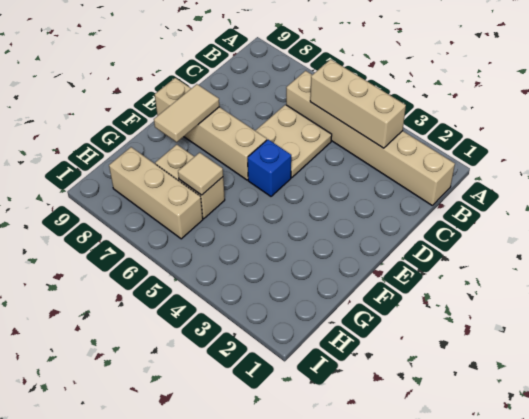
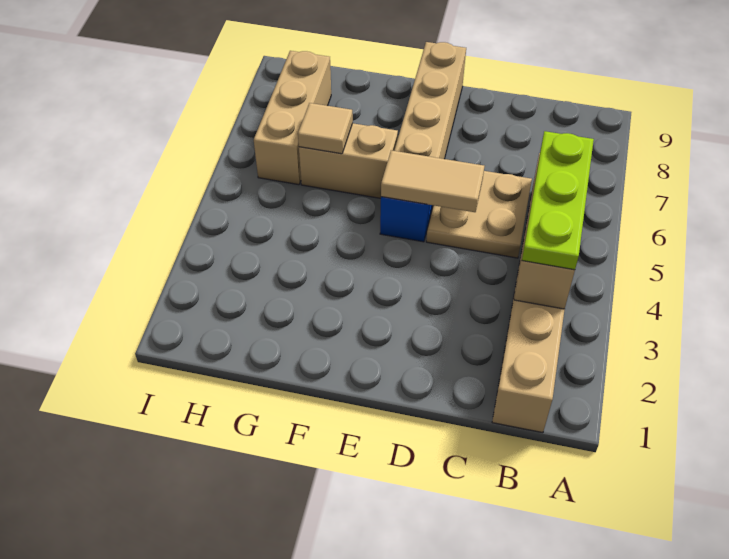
none -> lime 1x3 plate [522,131,594,270]
tan 1x2 tile [154,84,219,142] -> tan 1x2 tile moved to [381,150,484,212]
tan 1x2 brick [155,145,225,219] -> tan 1x2 brick turned to [299,123,398,198]

